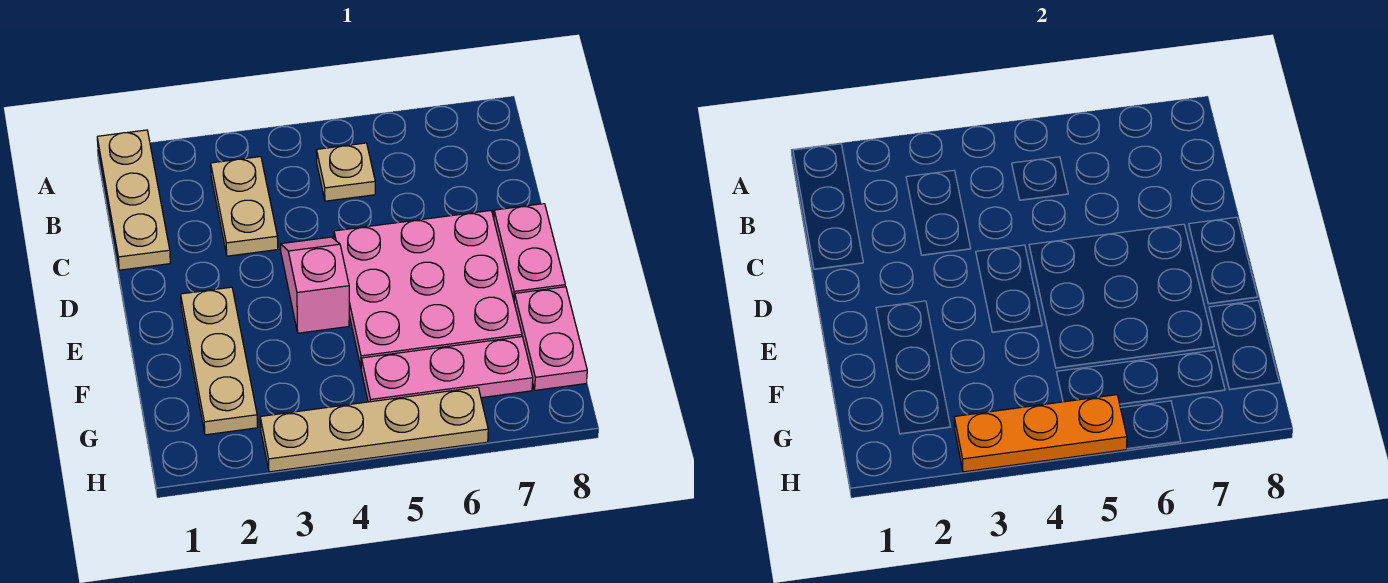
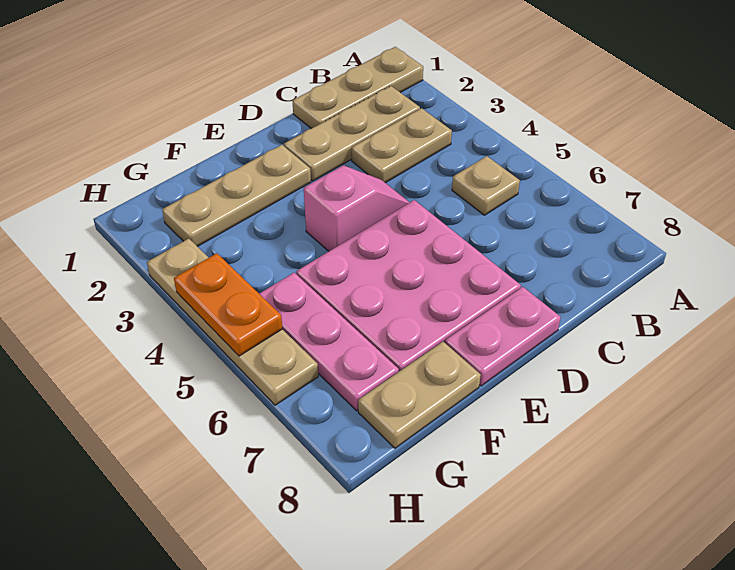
none -> tan 1x3 plate [284,86,420,181]
pink 1x2 plate [514,287,587,390] -> tan 1x2 plate [358,342,481,448]
orange 1x3 plate [954,395,1127,472] -> orange 1x2 plate [174,253,282,356]

